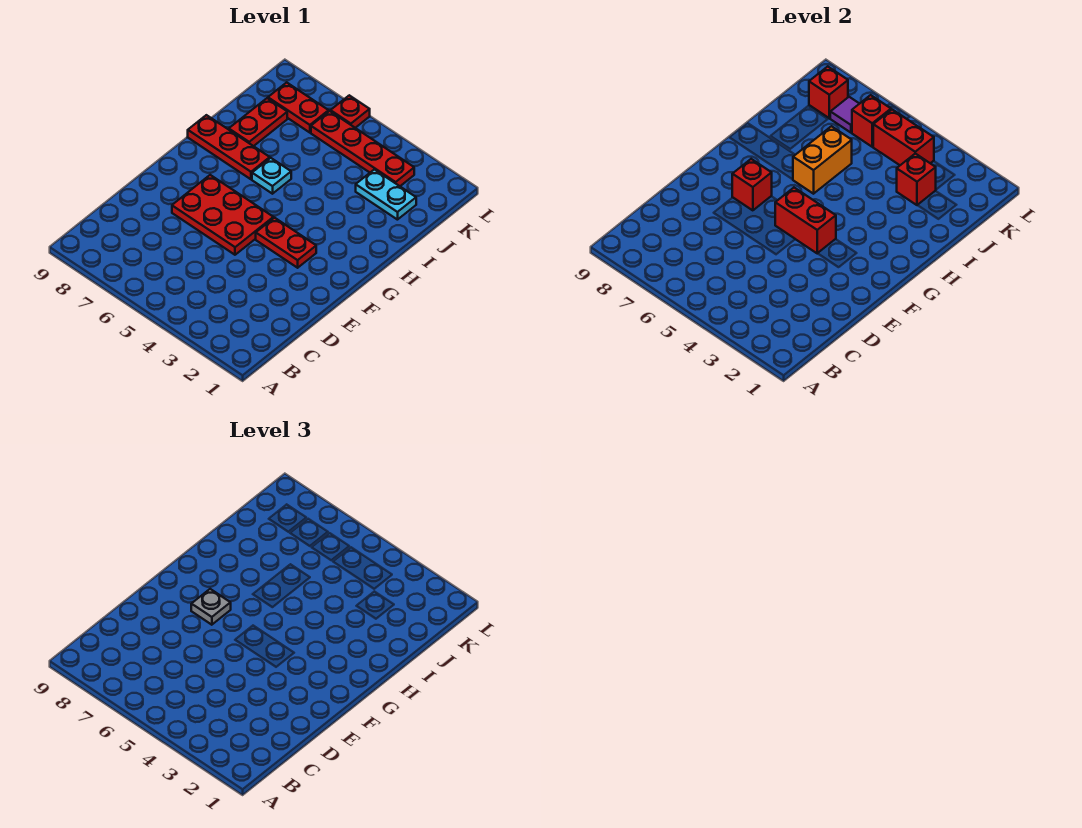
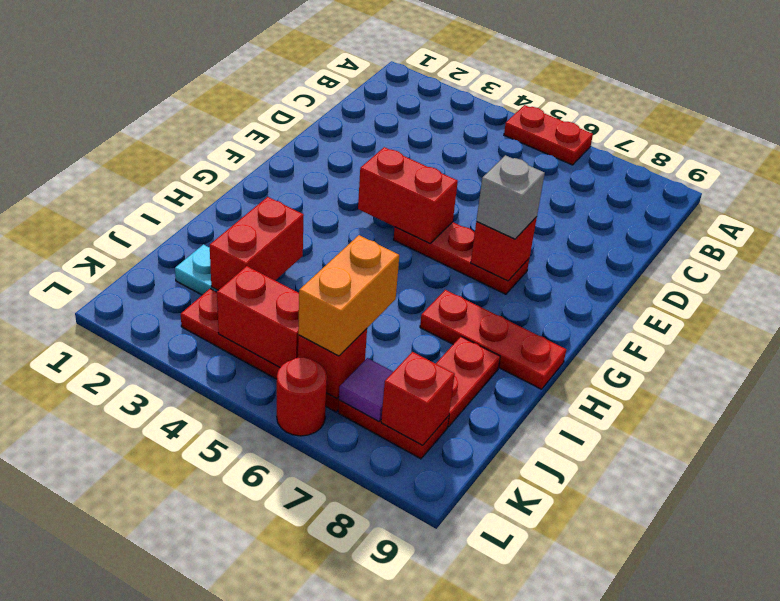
red 2x3 plate [172,175,273,255] -> red 1x3 plate [394,222,529,294]
red 1x2 plate [256,218,316,268] -> red 1x2 plate moved to [504,105,593,165]
grey 1x1 plate [191,589,231,625] -> grey 1x1 brick [476,155,545,239]
cyan 1x1 plate [252,158,291,194] -> none
orange 1x2 brick [793,126,852,194] -> orange 1x2 brick moved to [298,235,399,356]
red 1x1 brick [897,154,936,205] -> red 1x2 brick [210,197,304,290]
red 1x1 plate [331,95,370,128] -> red 1x1 round brick [277,357,327,436]

